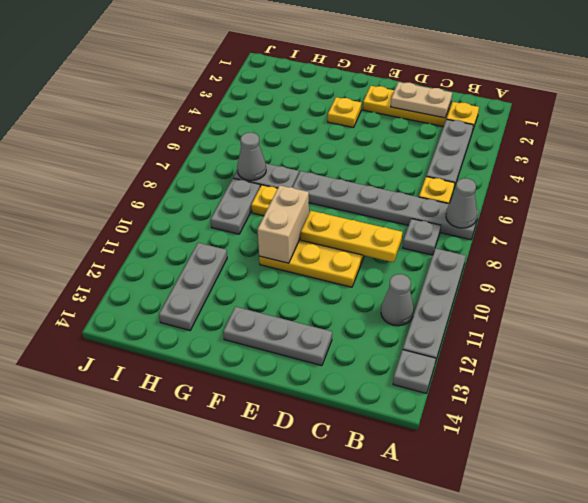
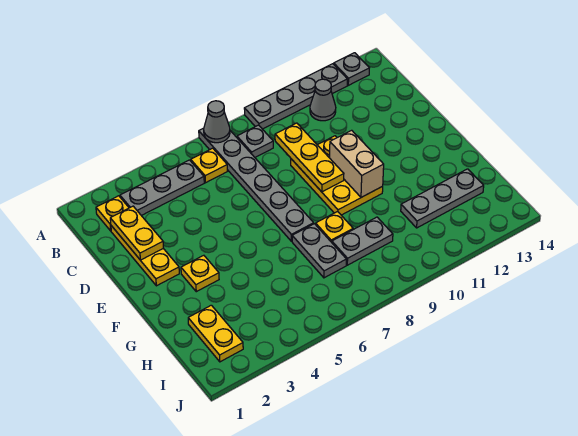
tan 1x2 plate [391,82,452,118] -> yellow 1x2 plate [110,206,163,260]
grey 1x3 plate [223,307,332,366] -> none
tan 1x2 brick [258,185,309,263] -> tan 1x2 brick turned to [330,130,384,197]
none -> yellow 1x2 plate [188,305,243,362]
grey 1x1 cone [237,133,266,181] -> none

